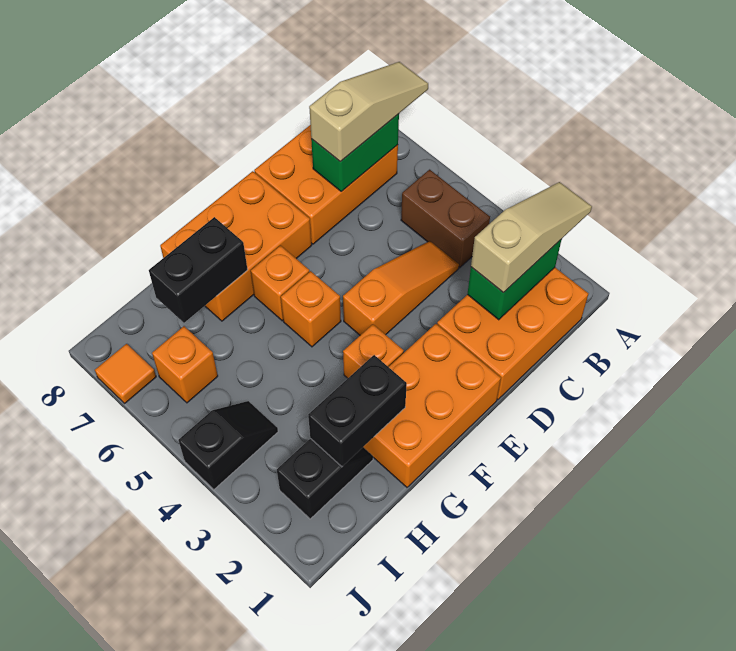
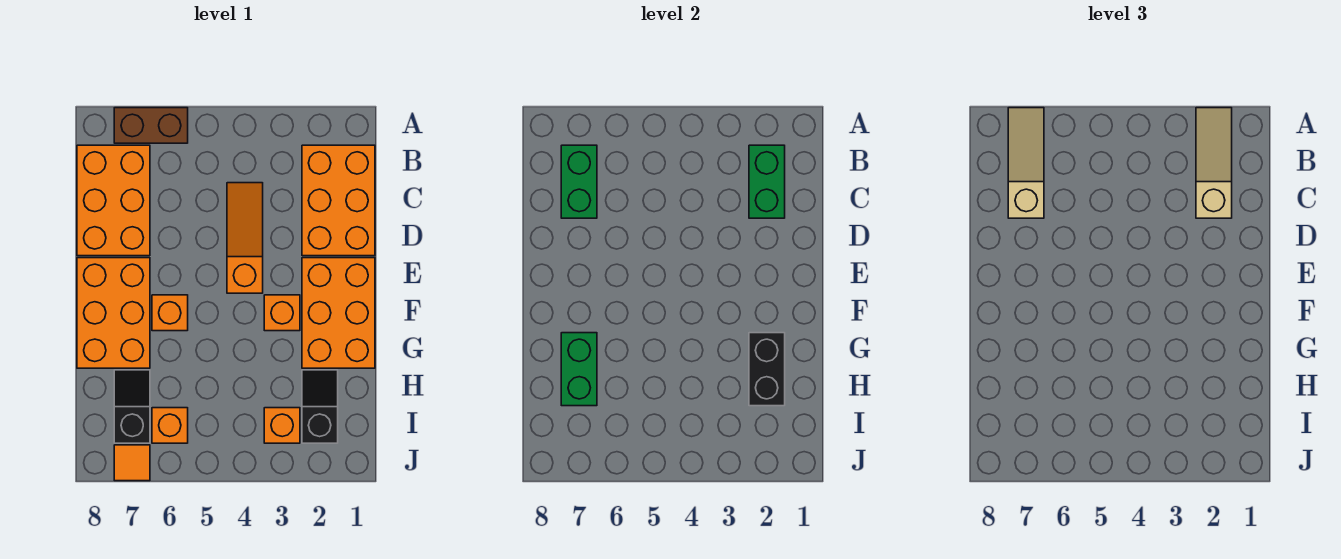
brown 1x2 brick [401,170,490,268] -> brown 1x2 brick moved to [114,108,188,143]
orange 1x1 brick [281,271,341,347] -> orange 1x1 brick moved to [264,408,300,443]
black 1x2 brick [149,217,247,323] -> green 1x2 brick [561,333,597,406]
black 1x2 slope [178,401,278,490] -> black 1x2 slope moved to [114,370,150,443]

